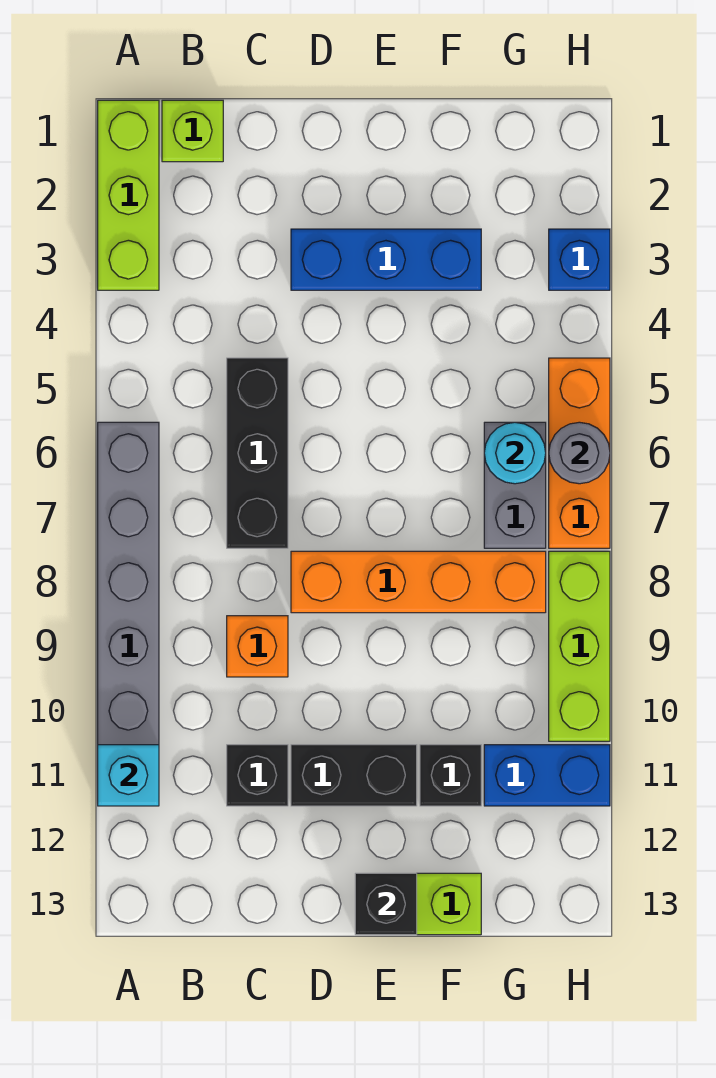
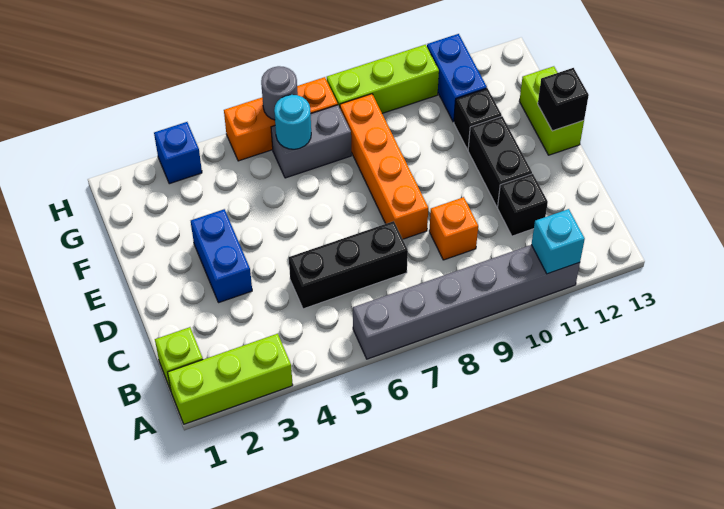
blue 1x3 brick [291,229,481,290] -> blue 1x2 brick [191,209,252,303]

